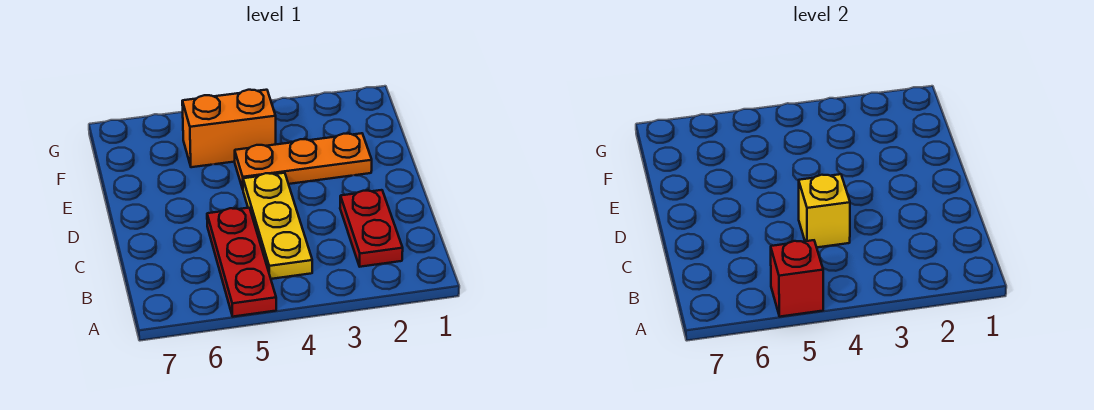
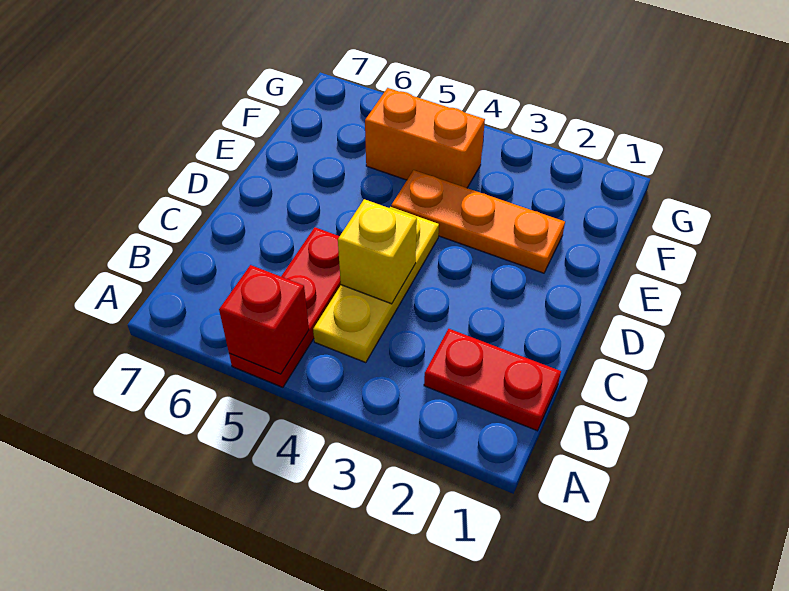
red 1x2 plate [340,190,403,267] -> red 1x2 plate turned to [424,329,561,431]

